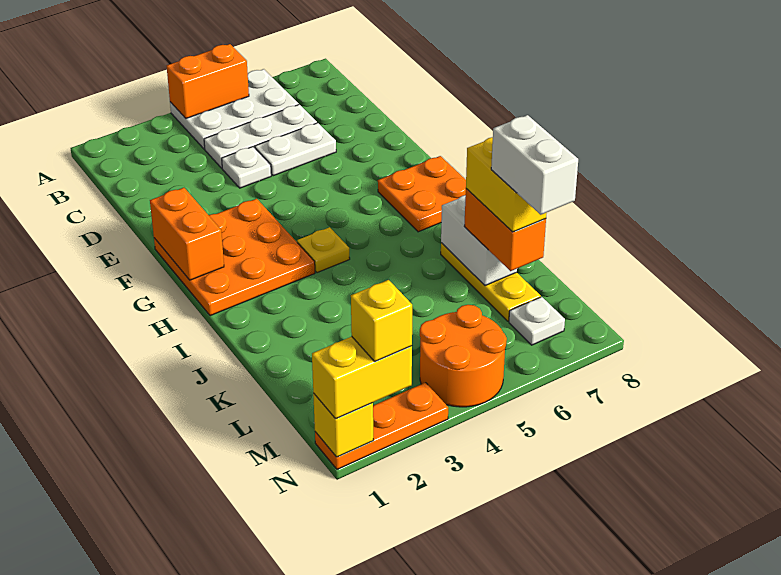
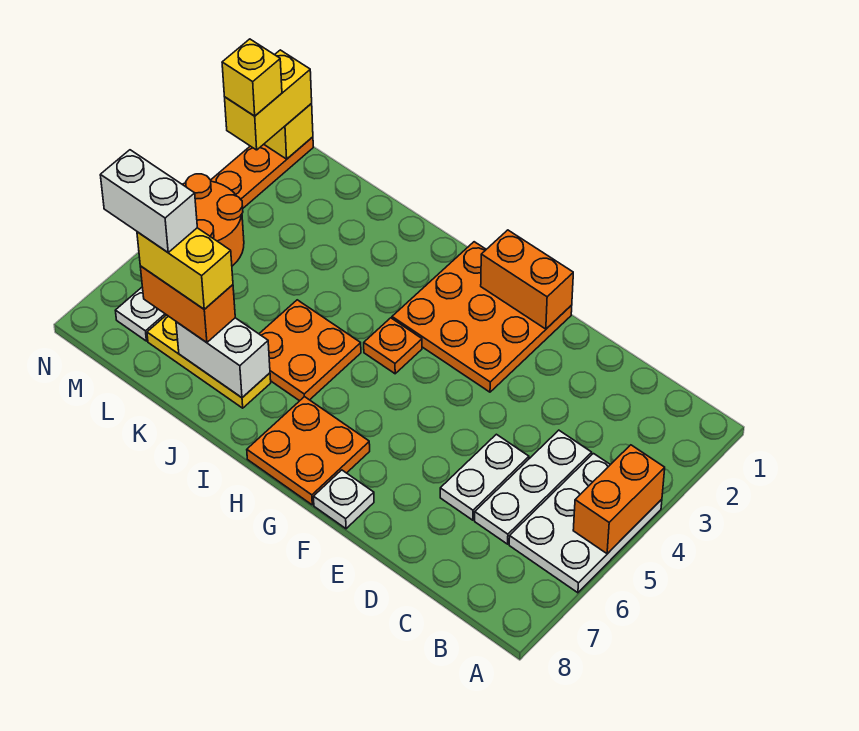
white 1x1 plate [222,147,271,188] -> white 1x1 plate moved to [314,470,374,529]
yellow 1x1 plate [297,227,350,273] -> orange 1x1 plate [364,318,422,374]
none -> orange 2x2 plate [259,300,361,401]

